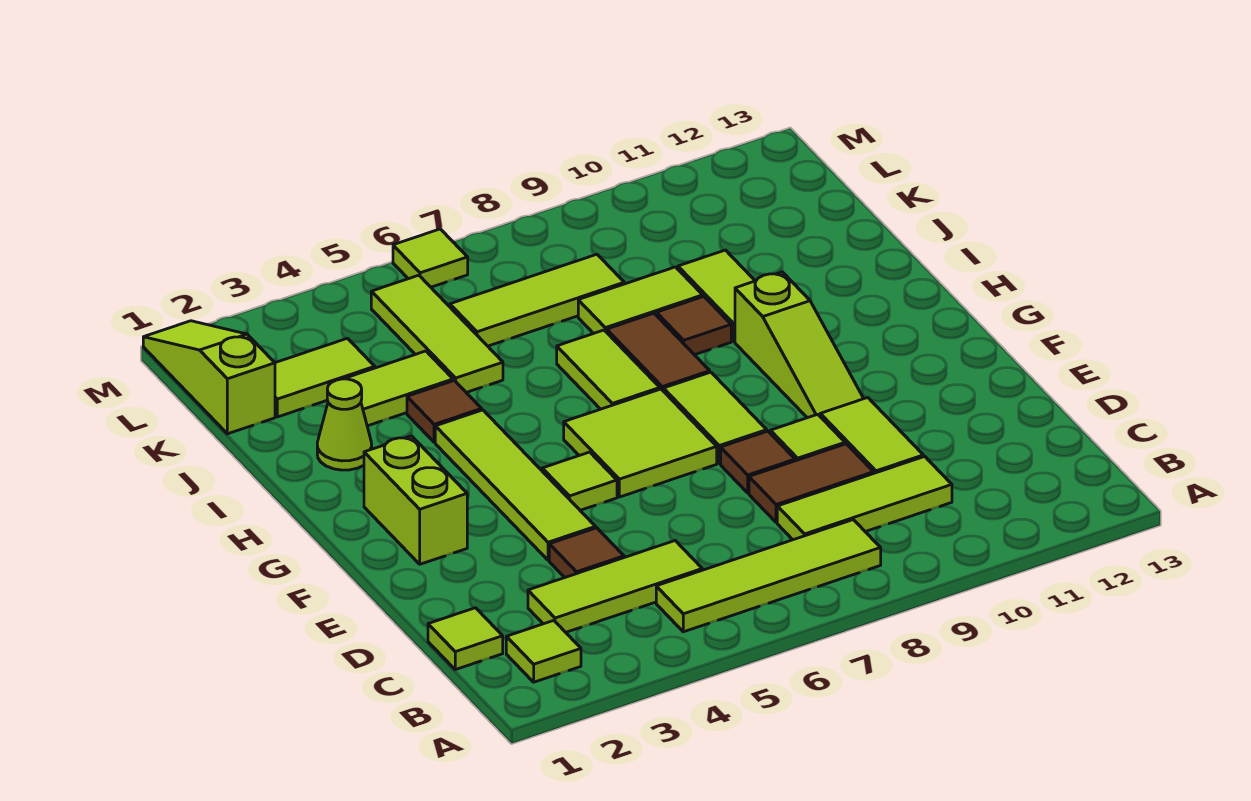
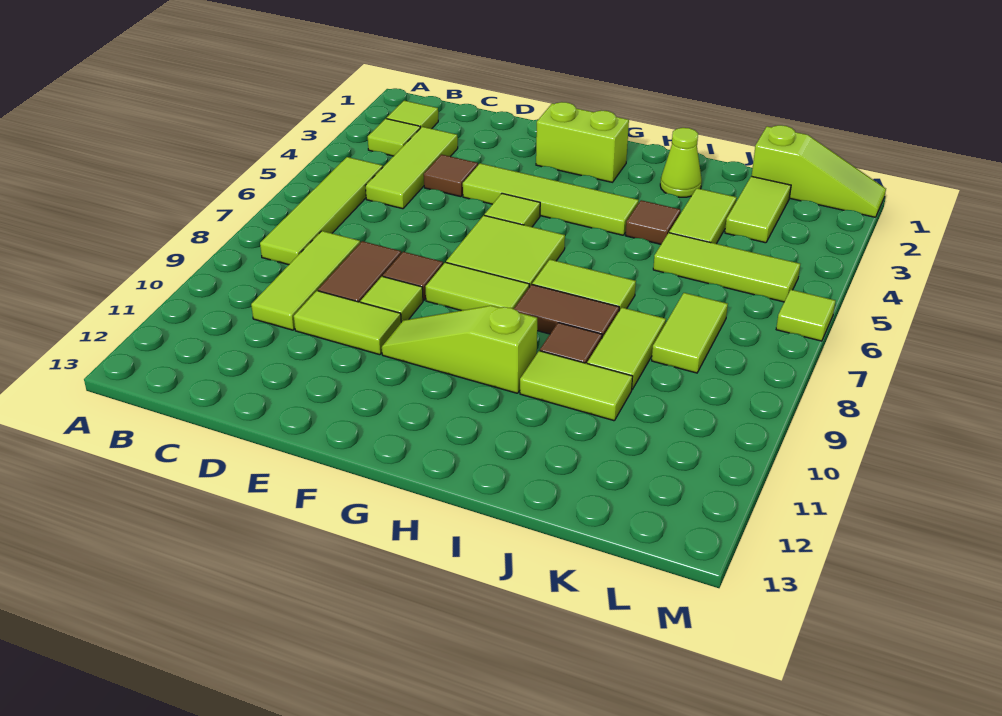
lime 1x1 tile [428,608,503,670] -> lime 1x1 tile moved to [368,119,420,156]
lime 1x3 tile [450,254,624,346] -> lime 1x2 tile [652,293,728,373]

